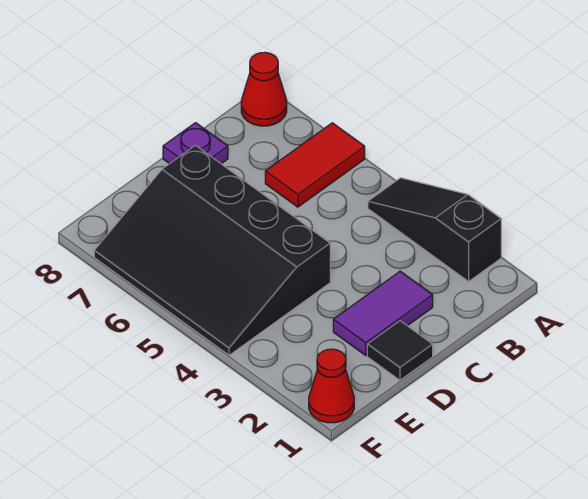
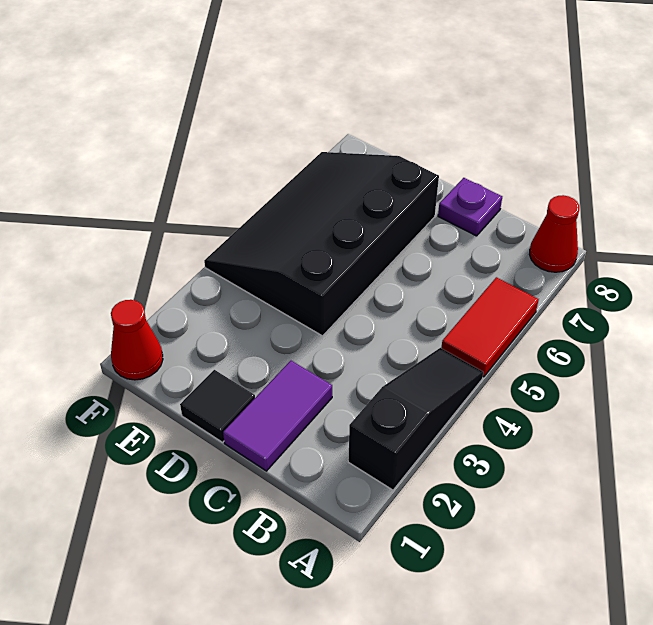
red 1x2 tile [265,123,365,207] -> red 1x2 tile turned to [441,277,539,377]
purple 1x2 tile [333,271,433,355] -> purple 1x2 tile turned to [223,361,332,471]

